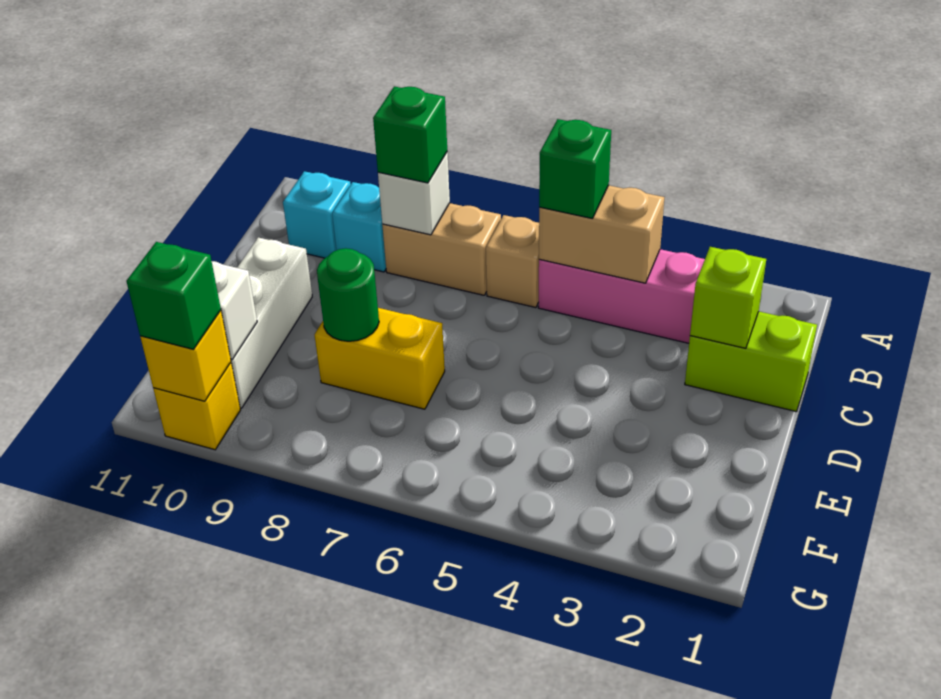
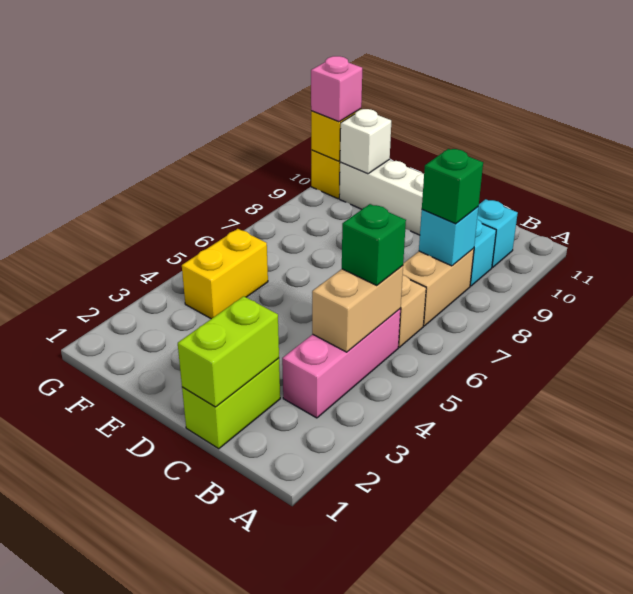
white 1x1 brick [378,152,450,235] -> cyan 1x1 brick [419,207,478,266]
lime 1x1 brick [690,247,766,348] -> lime 1x2 brick [178,296,279,407]
yellow 1x2 brick [315,308,445,409] -> yellow 1x2 brick moved to [182,229,268,319]
green 1x1 round brick [317,248,379,341] -> none
green 1x1 brick [126,242,221,349] -> pink 1x1 brick [311,56,362,122]

